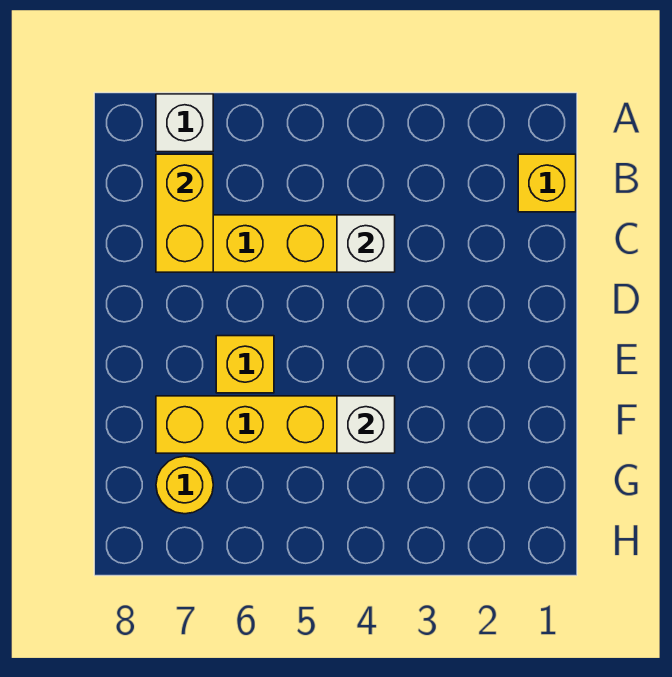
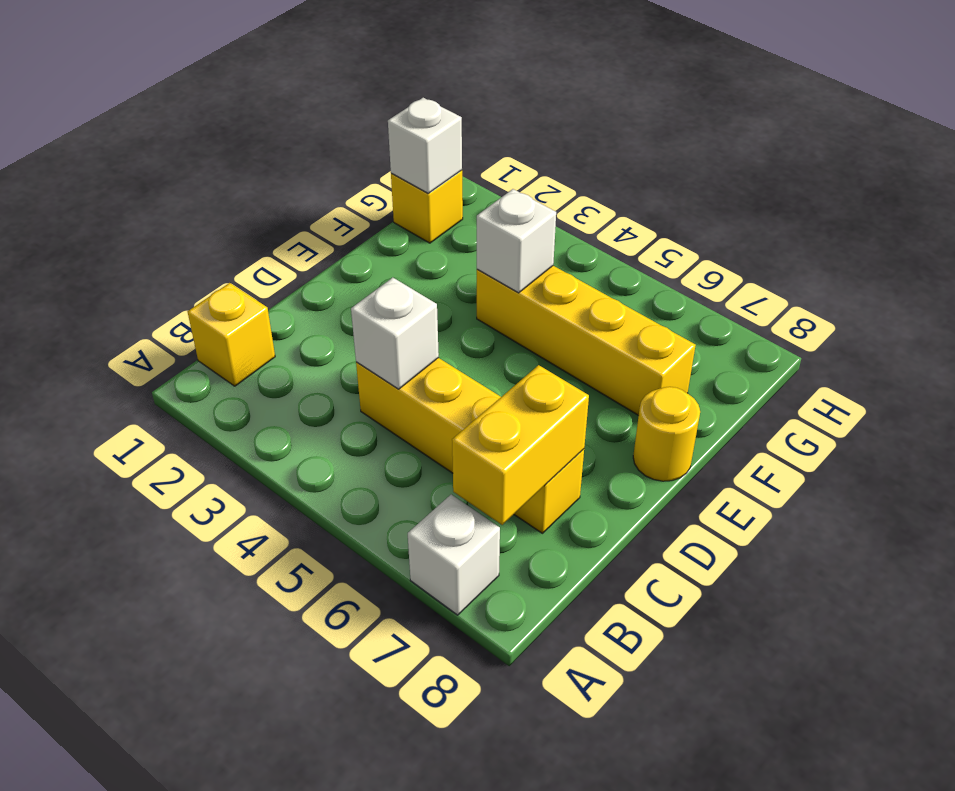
yellow 1x1 brick [216,336,274,393] -> yellow 1x1 brick moved to [391,170,463,243]
none -> white 1x1 brick [388,98,462,193]
yellow 1x1 round brick [156,456,213,514] -> yellow 1x1 round brick moved to [633,387,700,481]

